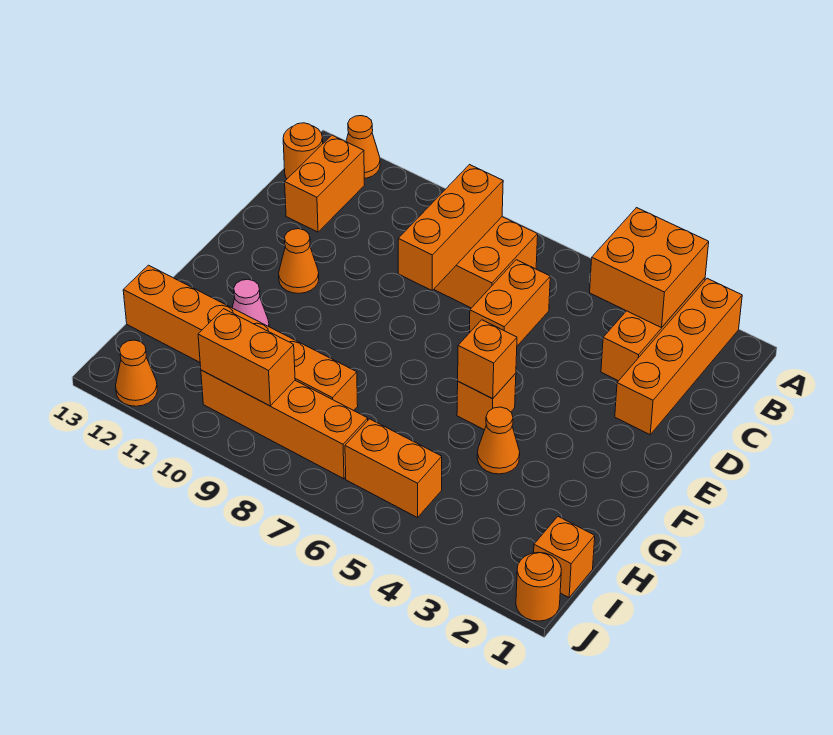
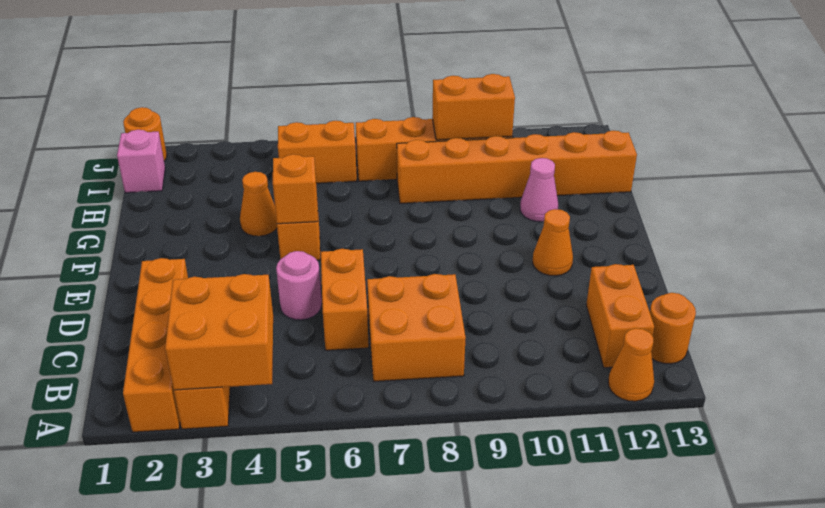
orange 1x3 brick [398,165,503,290] -> none
none -> pink 1x1 round brick [276,251,322,320]
orange 1x1 brick [534,517,595,597] -> pink 1x1 brick [117,130,165,193]
orange 1x1 cone [116,340,157,406] -> none

